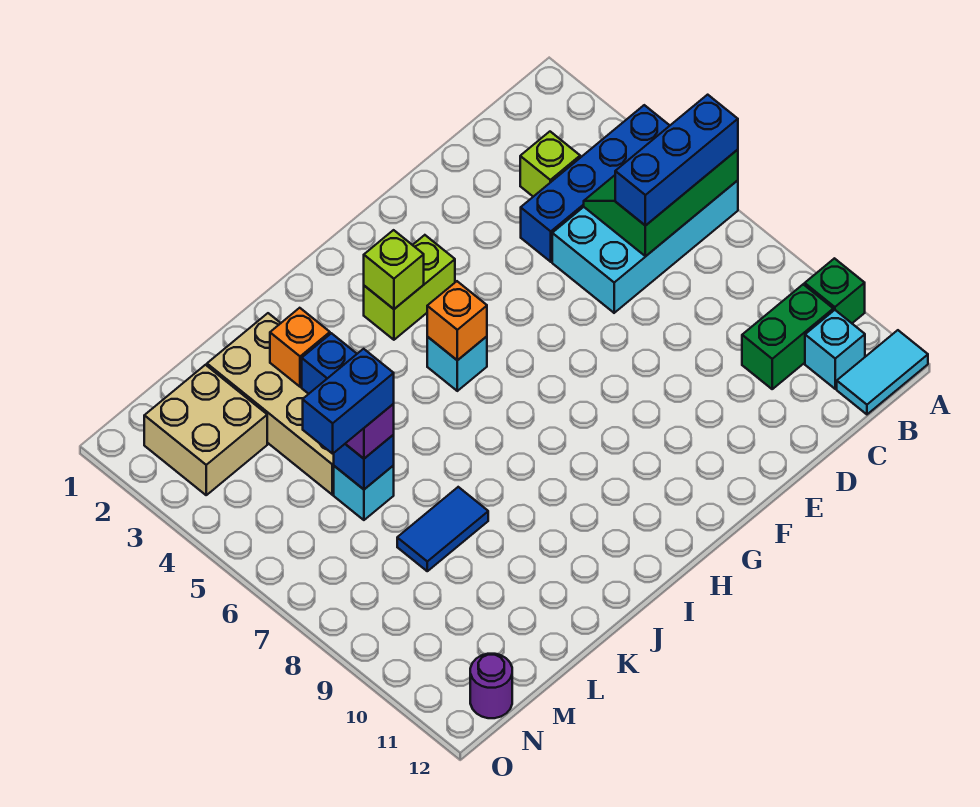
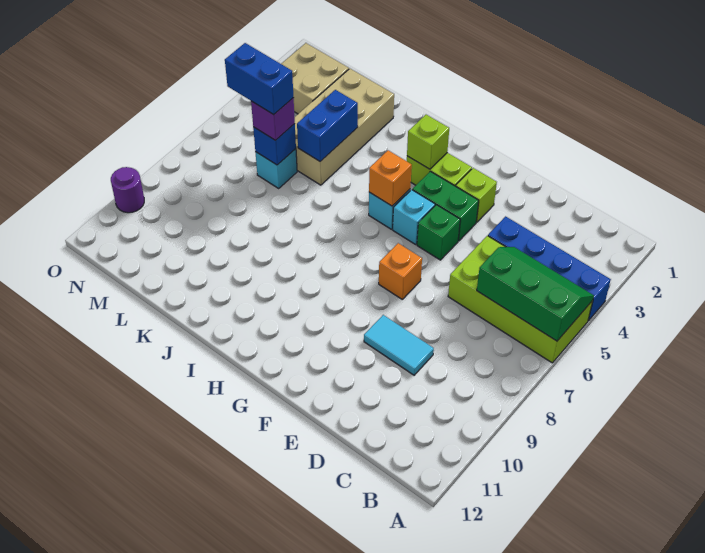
cyan 2x4 brick [552,180,738,313] -> lime 2x4 brick [448,236,593,363]
blue 1x3 brick [615,95,738,226] -> none
green 1x1 brick [805,258,865,323] -> green 1x1 brick moved to [417,205,460,260]
cyan 1x2 tile [837,330,928,414] -> cyan 1x2 tile moved to [364,315,434,375]
green 1x2 brick [742,284,833,389] -> green 1x2 brick moved to [412,171,479,241]
cyan 1x1 brick [805,310,865,389] -> cyan 1x1 brick moved to [393,190,435,244]
lime 1x1 brick [520,132,580,197] -> lime 1x1 brick moved to [456,168,497,222]
orange 1x1 brick [270,308,330,387] -> orange 1x1 brick moved to [379,243,422,299]
blue 1x2 tile [397,487,488,571] -> none
purple 1x1 round brick [470,654,512,718] -> purple 1x1 round brick moved to [111,167,144,213]

